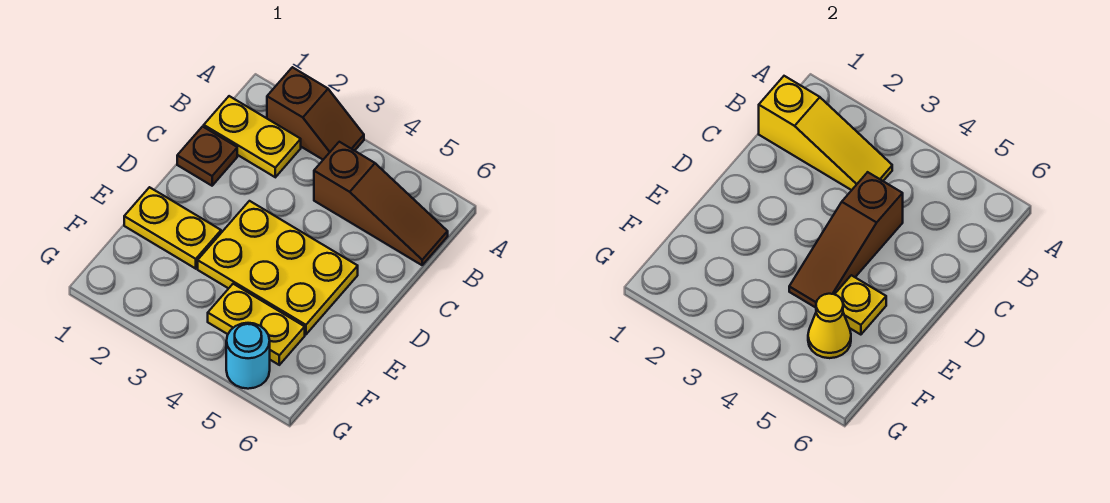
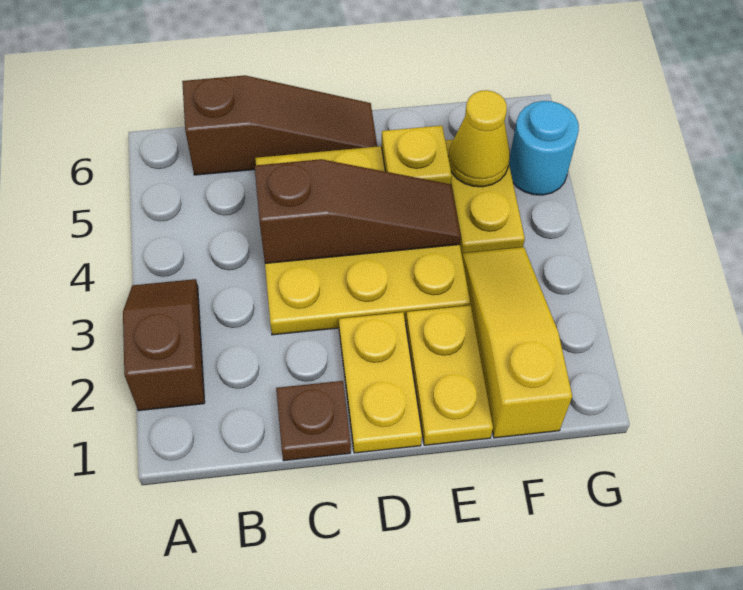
yellow 1x2 plate [204,96,301,177] -> yellow 1x2 plate moved to [339,312,422,453]
yellow 1x3 slope [759,76,892,190] -> yellow 1x3 slope moved to [462,247,572,438]
brown 1x3 slope [314,142,448,265] -> brown 1x3 slope turned to [182,75,377,175]
yellow 2x3 plate [198,201,358,335] -> yellow 3x3 plate [255,146,470,335]

